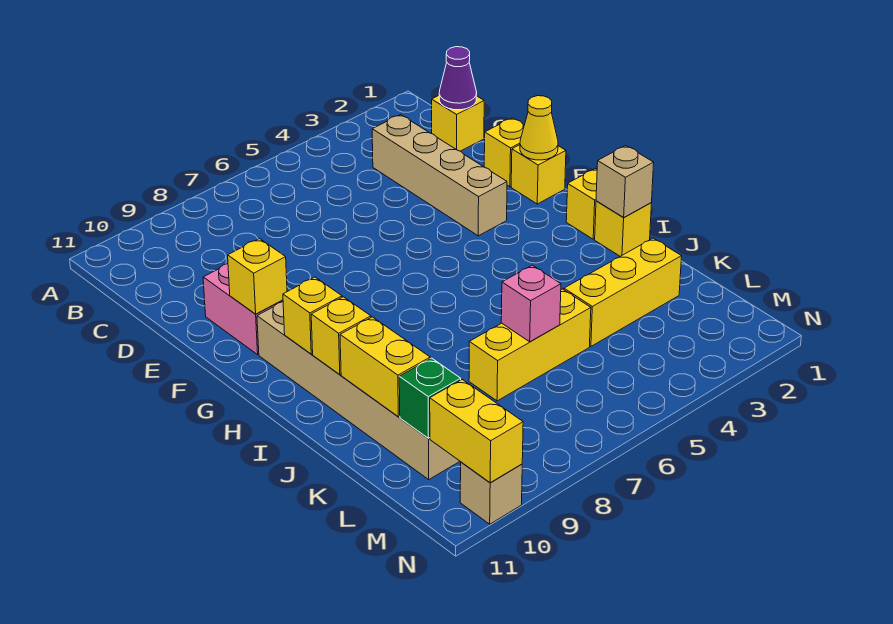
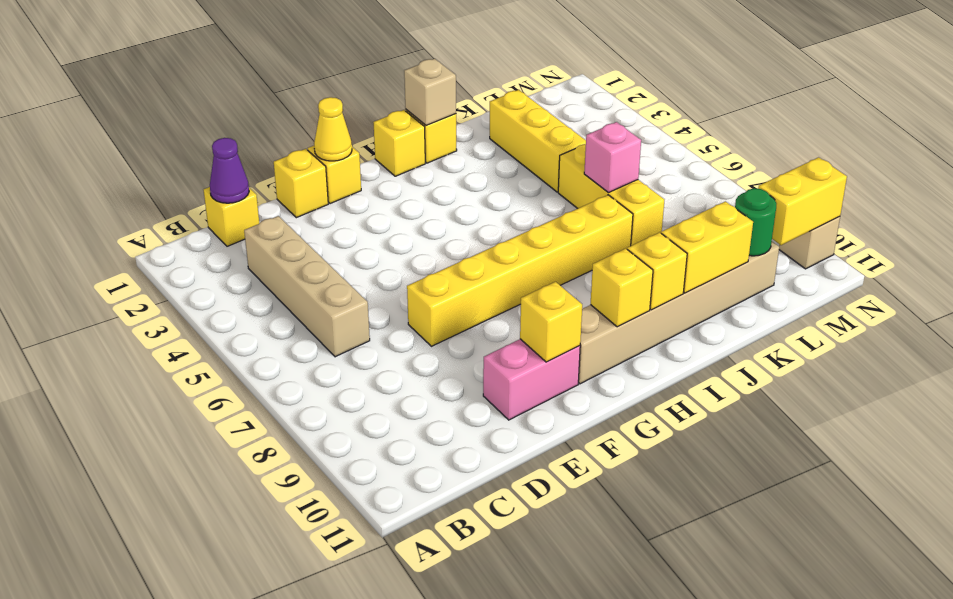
tan 1x4 brick [372,115,507,236] -> tan 1x4 brick turned to [244,216,370,357]
none -> yellow 1x6 brick [407,195,633,346]
green 1x1 brick [399,358,461,439] -> green 1x1 round brick [735,188,777,256]

